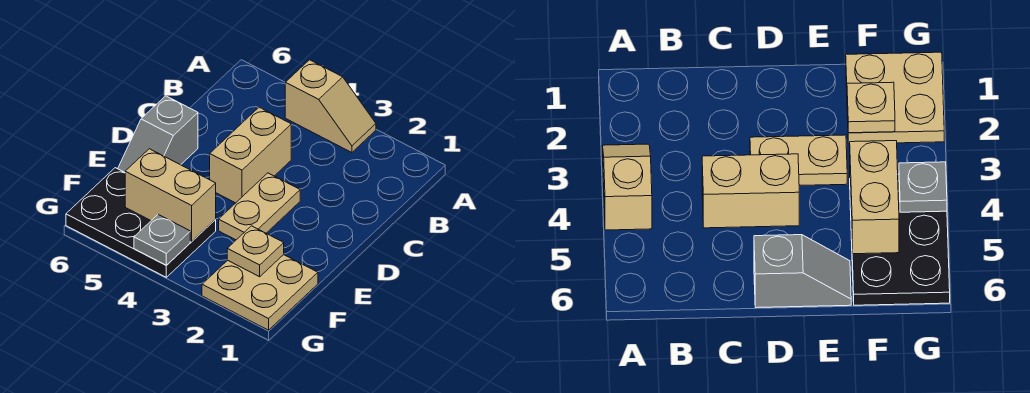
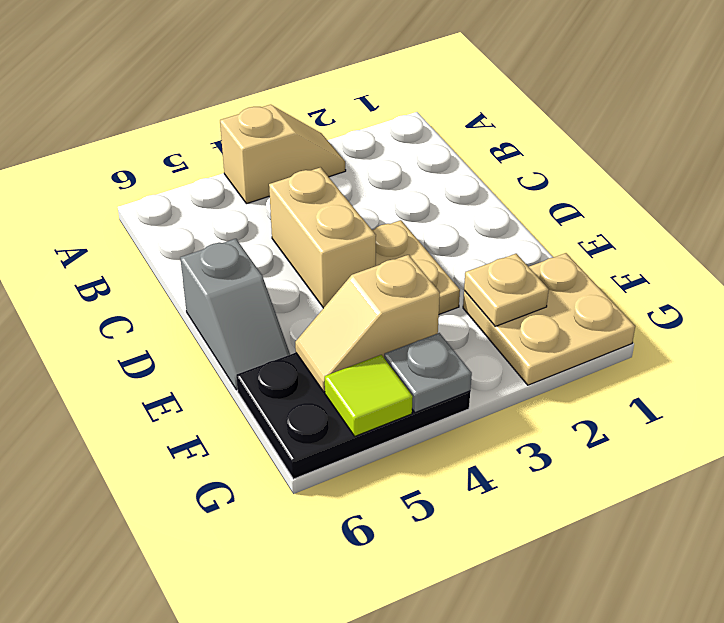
tan 1x2 brick [125,149,216,241] -> tan 1x2 slope [295,255,440,392]
none -> lime 1x1 tile [325,355,413,436]

